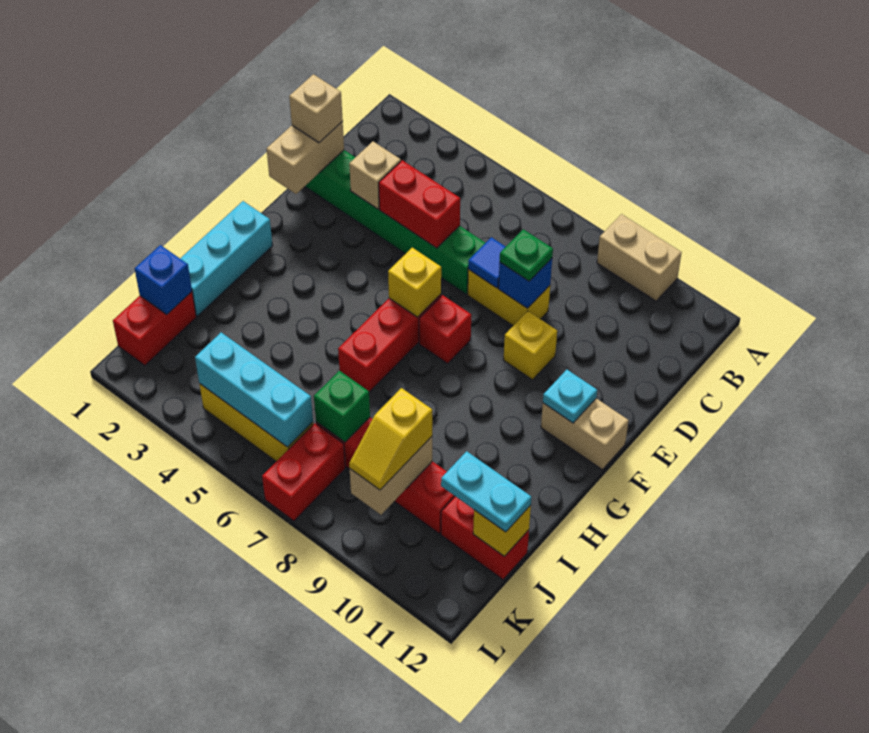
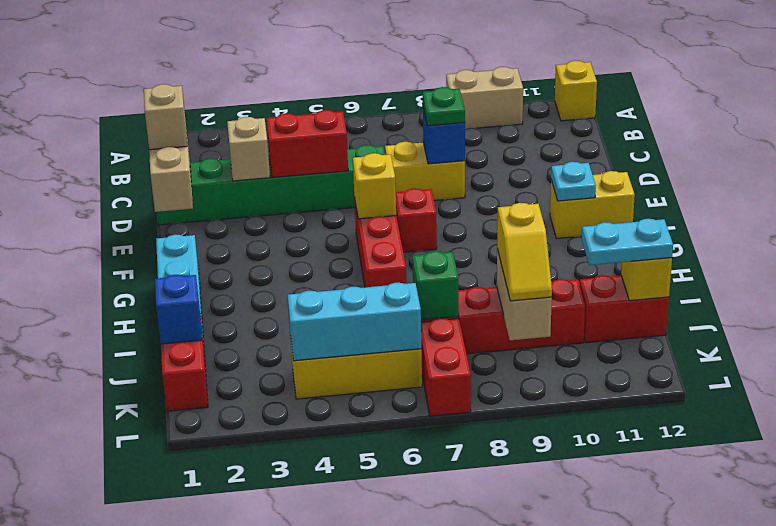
blue 1x1 tile [468,237,506,288] -> none
yellow 1x1 brick [504,311,557,380] -> yellow 1x1 brick moved to [555,61,597,121]
tan 1x2 brick [541,398,629,470] -> yellow 1x2 brick [550,171,635,238]

